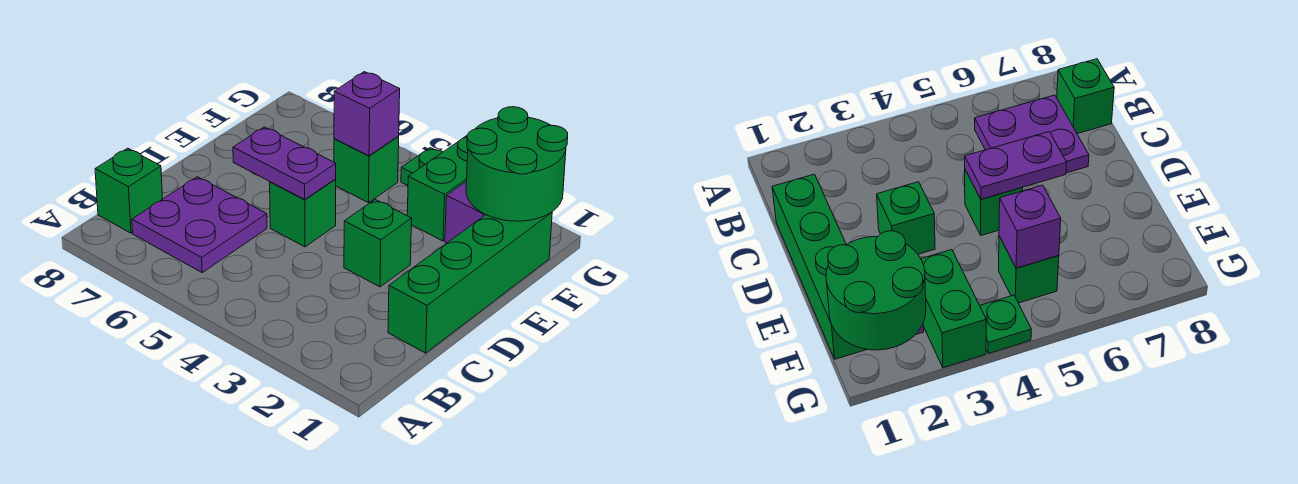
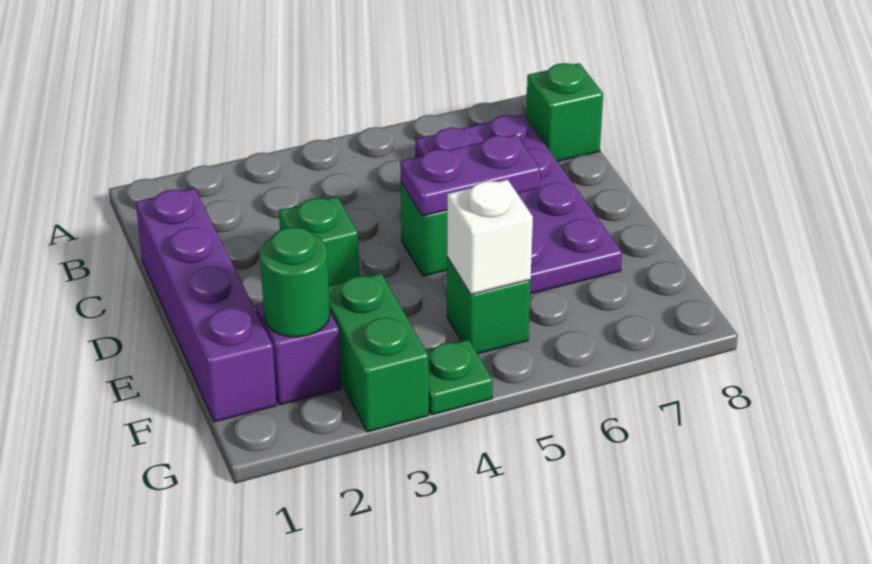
purple 2x2 plate [132,177,267,272] -> purple 2x4 plate [416,115,622,294]
green 1x4 brick [388,212,552,353] -> purple 1x4 brick [136,188,276,422]
green 2x2 round brick [466,107,568,221] -> green 1x1 round brick [260,227,330,337]
purple 1x1 brick [334,72,400,156] -> white 1x1 brick [447,179,533,295]

